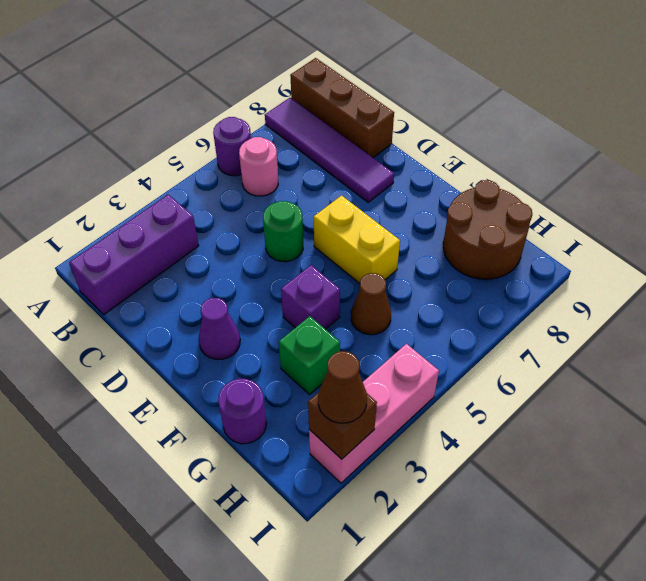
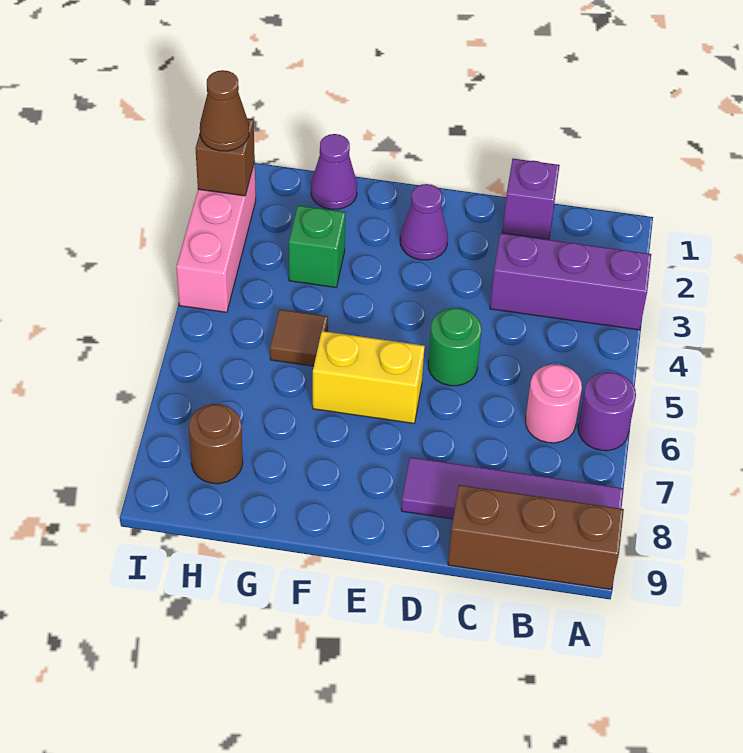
purple 1x3 brick [69,195,199,314] -> purple 1x3 brick turned to [490,233,651,330]
purple 1x1 brick [281,265,340,329] -> purple 1x1 brick moved to [502,159,560,239]
purple 1x1 round brick [218,379,266,444] -> purple 1x1 cone [311,134,357,209]
brown 1x1 cone [351,273,391,335] -> brown 1x1 tile [270,309,328,366]
brown 2x2 round brick [443,180,532,279] -> brown 1x1 round brick [189,404,243,484]

